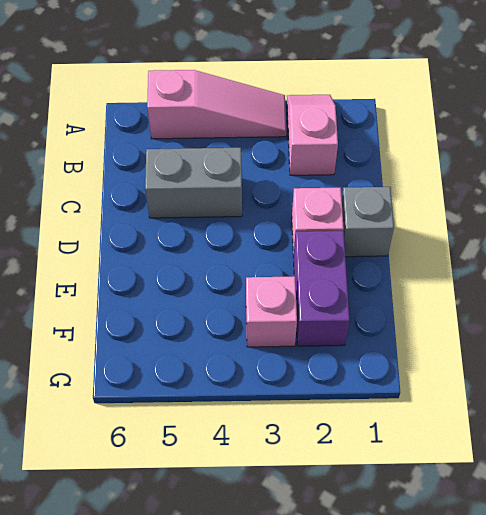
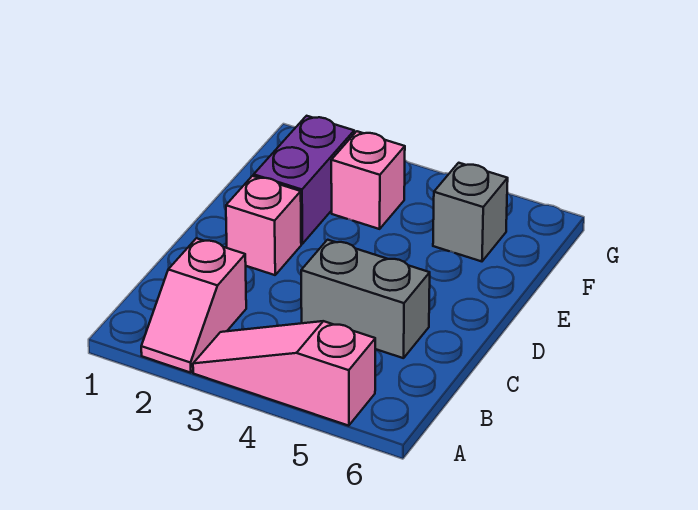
grey 1x1 brick [342,187,394,257] -> grey 1x1 brick moved to [433,163,508,261]

